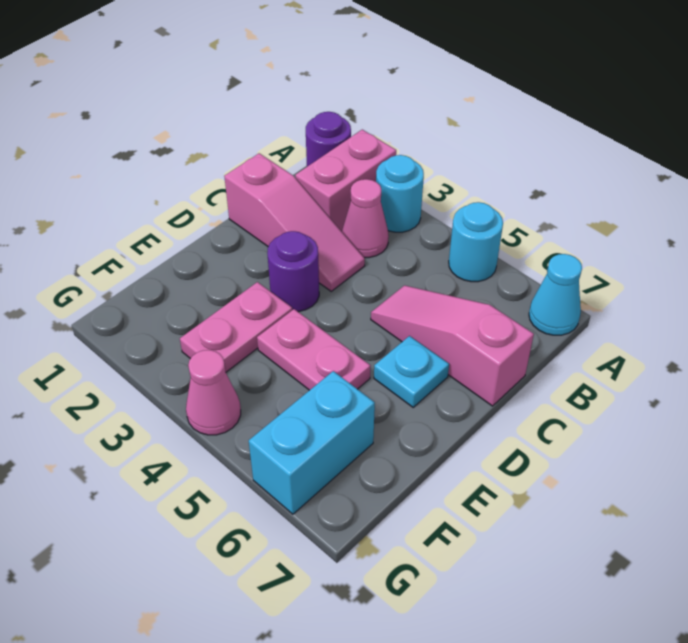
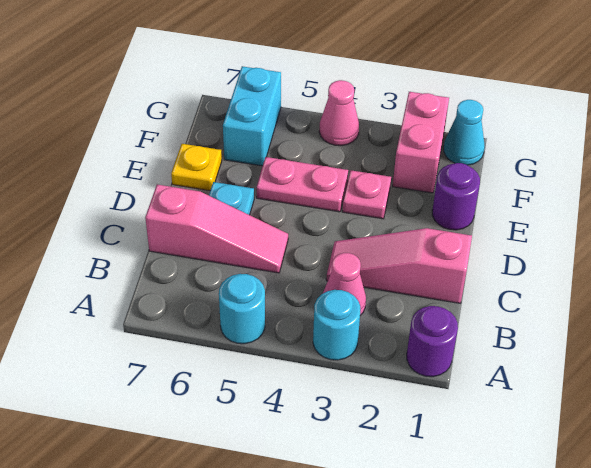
pink 1x2 brick [295,130,396,232] -> pink 1x2 brick moved to [393,92,449,193]
cyan 1x1 cone [529,254,582,335] -> cyan 1x1 cone moved to [444,100,485,165]
purple 1x1 round brick [267,231,319,312] -> purple 1x1 round brick moved to [432,163,480,230]
pink 1x2 plate [180,282,292,372] -> pink 1x1 plate [343,170,391,219]
none -> yellow 1x1 plate [171,144,222,191]

